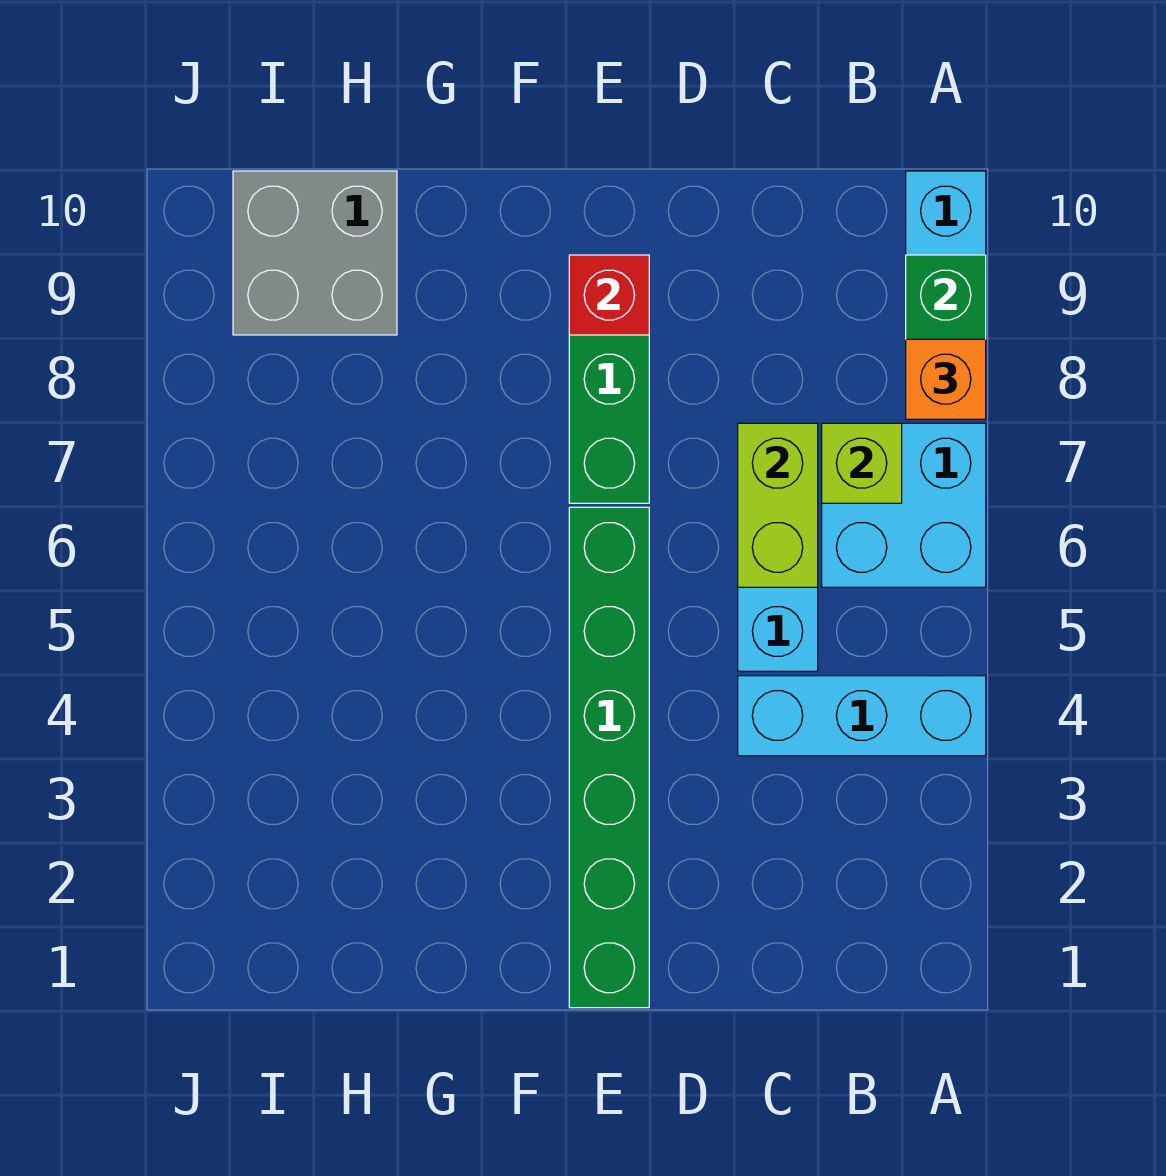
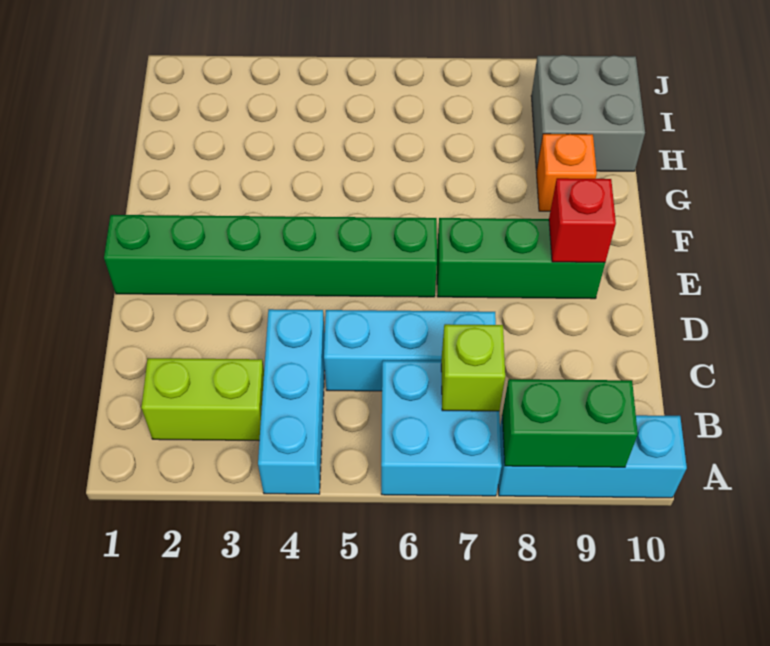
orange 1x1 brick [906,339,986,419] -> orange 1x1 brick moved to [536,134,597,211]
lime 1x2 brick [738,423,818,587] -> lime 1x2 brick moved to [141,358,264,441]

